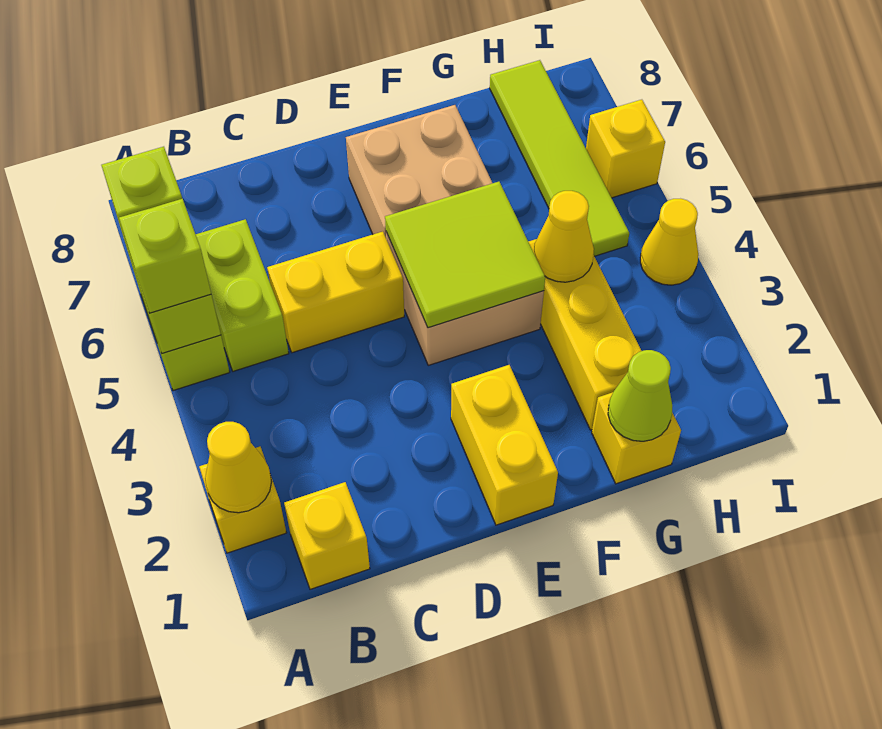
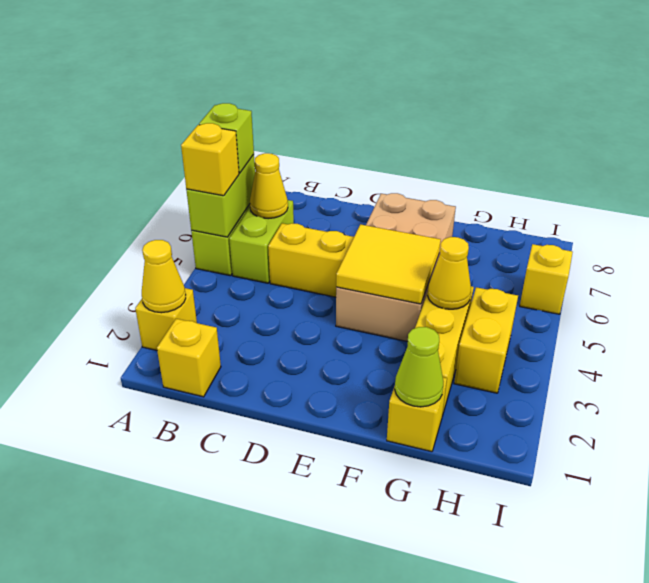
lime 1x1 brick [119,199,211,313] -> yellow 1x1 brick [181,123,239,196]
yellow 1x2 brick [451,365,558,525] -> yellow 1x2 brick moved to [454,287,518,393]
lime 2x2 tile [385,182,545,328] -> yellow 2x2 tile [336,224,441,304]
lime 1x4 tile [490,60,629,256] -> none
yellow 1x1 cone [640,199,698,285] -> yellow 1x1 cone moved to [250,153,288,219]

